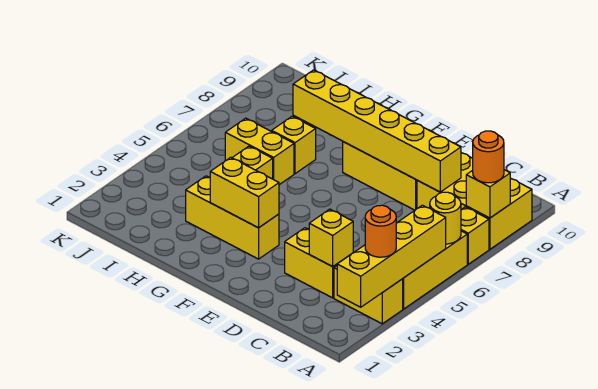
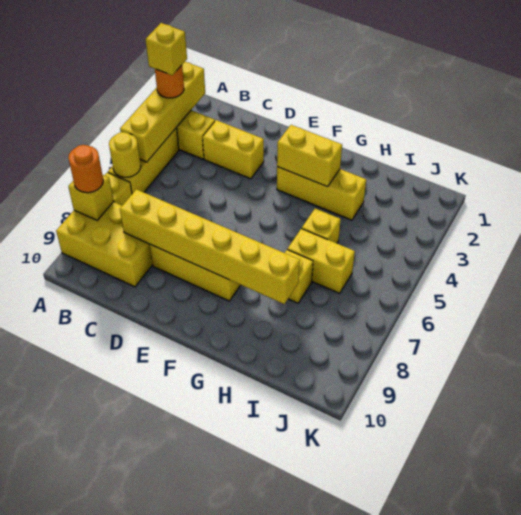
yellow 1x1 brick [309,209,353,267] -> yellow 1x1 brick moved to [146,23,187,75]

